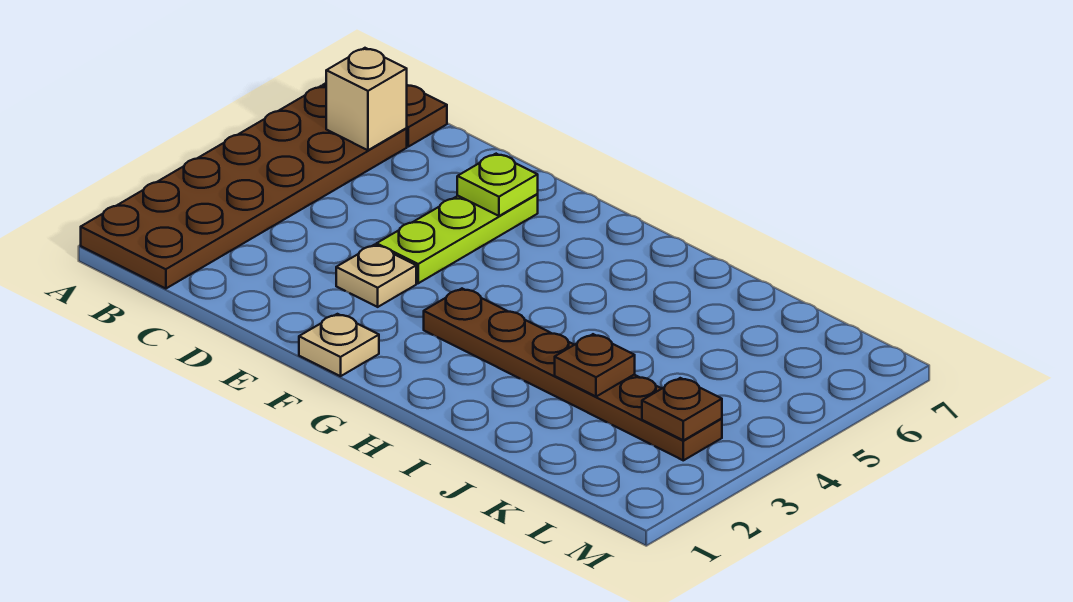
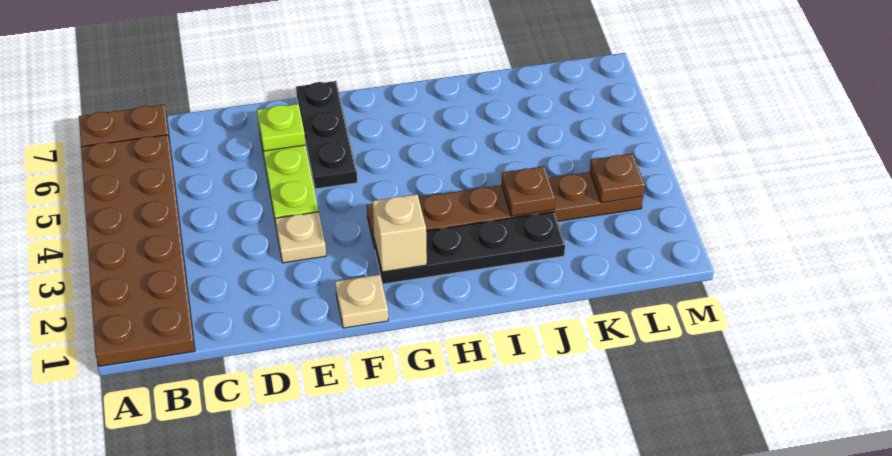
tan 1x1 brick [326,48,407,150] -> tan 1x1 brick moved to [373,194,427,272]
none -> black 1x3 plate [296,81,357,189]
none -> black 1x4 plate [374,212,565,284]

